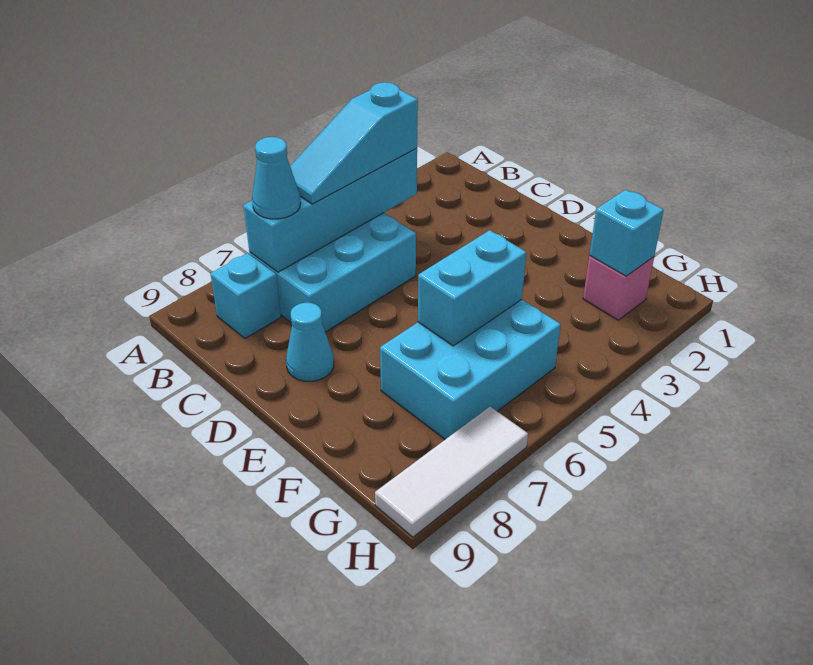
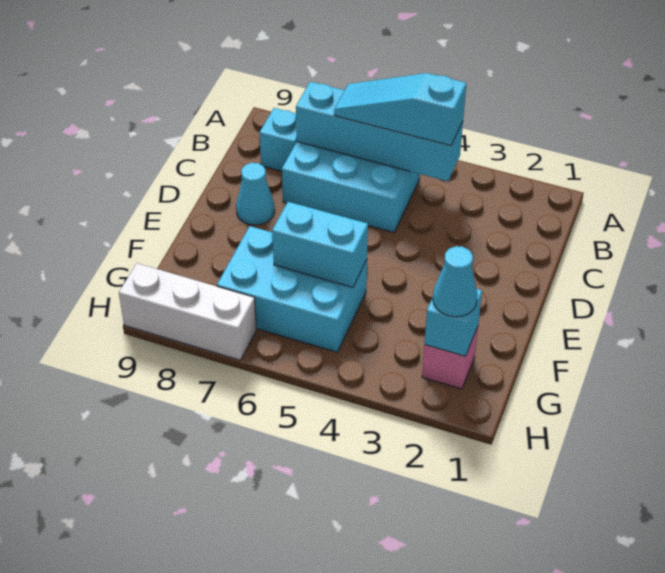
cyan 1x1 cone [252,137,301,219] -> cyan 1x1 cone moved to [433,246,477,317]
white 1x3 tile [375,407,528,537] -> white 1x3 brick [119,263,256,360]

